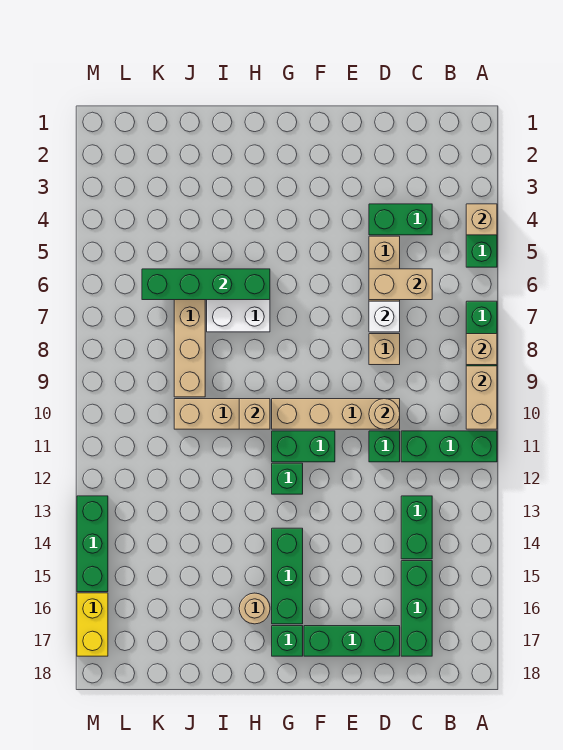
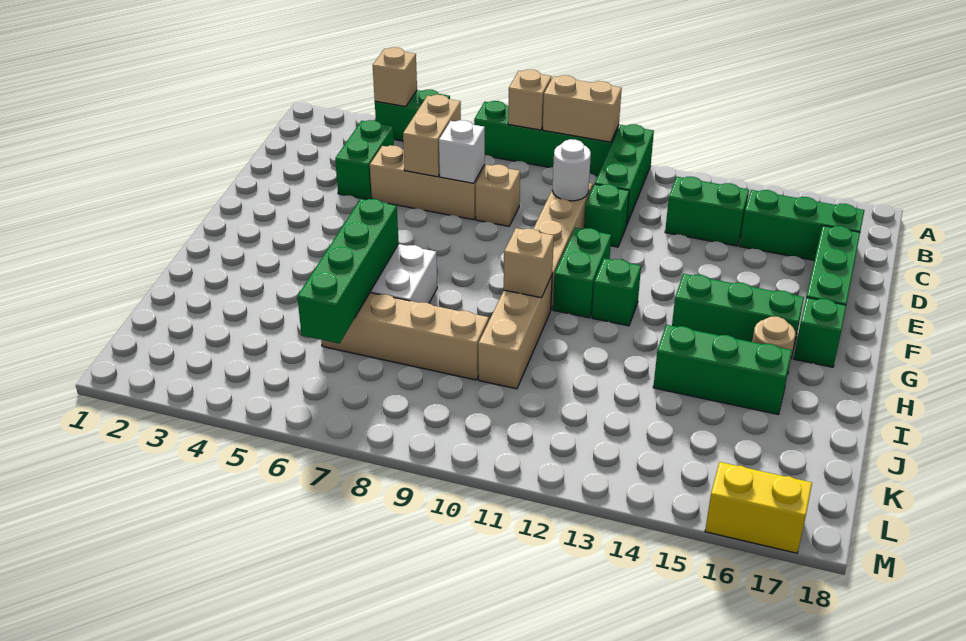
tan 1x1 round brick [369,399,400,429] -> white 1x1 round brick [553,139,591,201]
green 1x3 brick [77,496,108,592] -> green 1x3 brick moved to [653,325,792,415]

